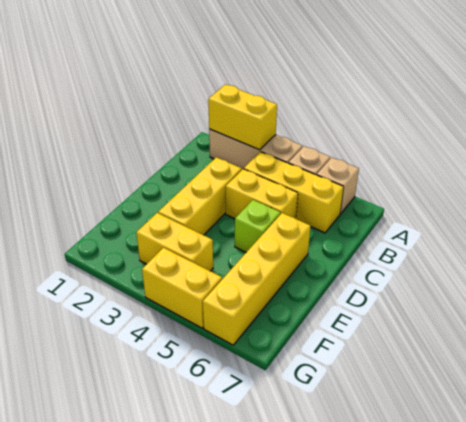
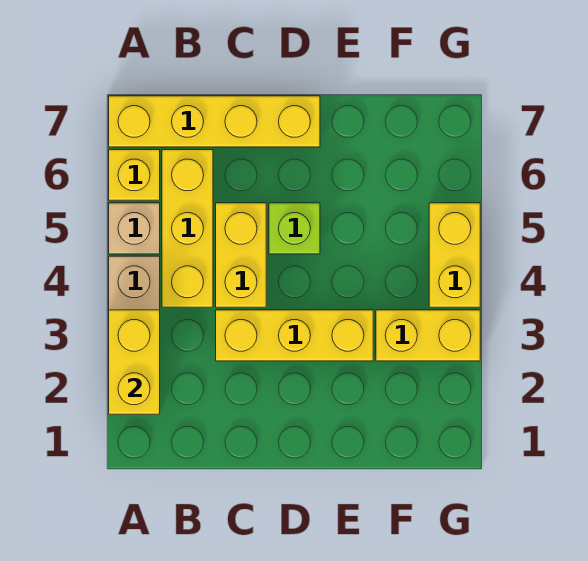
tan 1x1 brick [317,158,359,214] -> yellow 1x1 brick [109,150,160,200]
yellow 1x4 brick [203,213,311,345] -> yellow 1x4 brick moved to [109,96,320,147]
yellow 1x2 brick [136,213,213,271] -> yellow 1x2 brick turned to [376,310,480,361]

